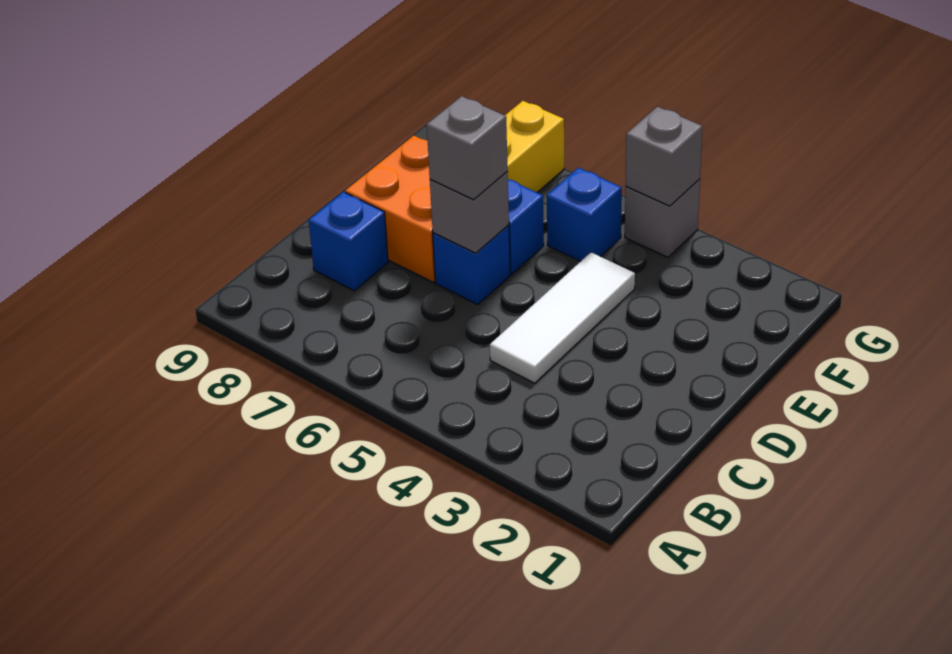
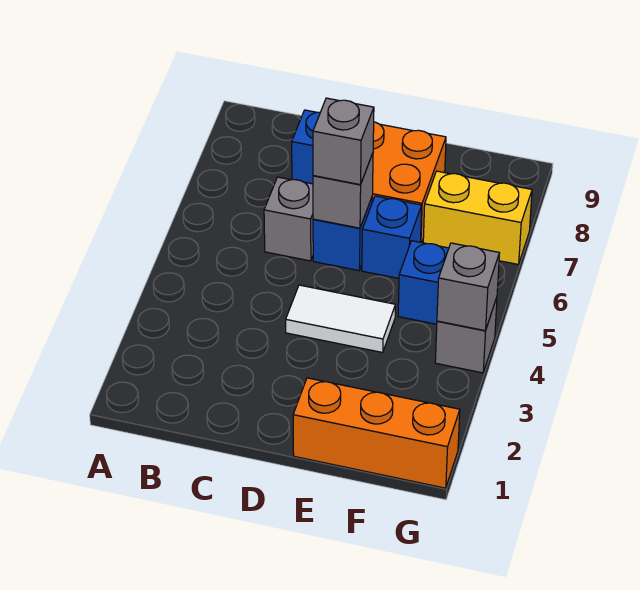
white 1x3 tile [490,252,635,383] -> white 1x2 tile [286,285,395,353]
none -> grey 1x1 brick [264,177,313,261]
none -> orange 1x3 brick [293,378,460,488]

